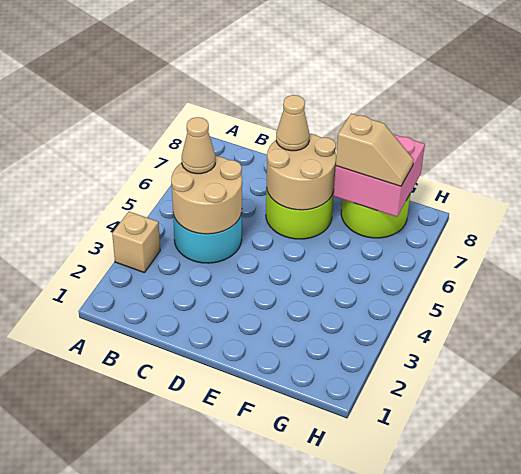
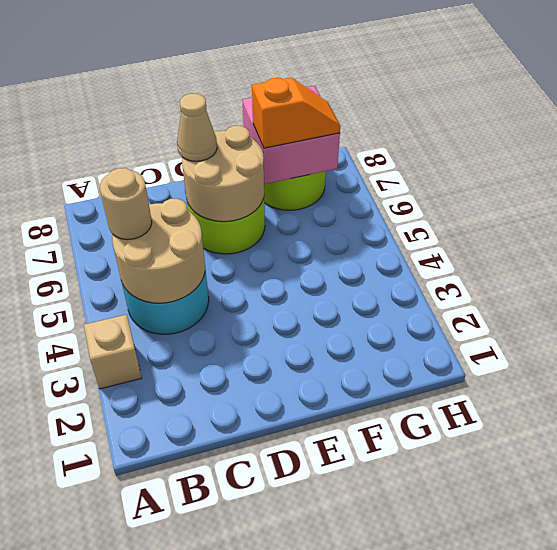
tan 1x1 cone [182,117,215,174] -> tan 1x1 round brick [100,168,152,240]
tan 1x2 slope [336,113,414,186] -> orange 1x2 slope [252,77,340,148]

